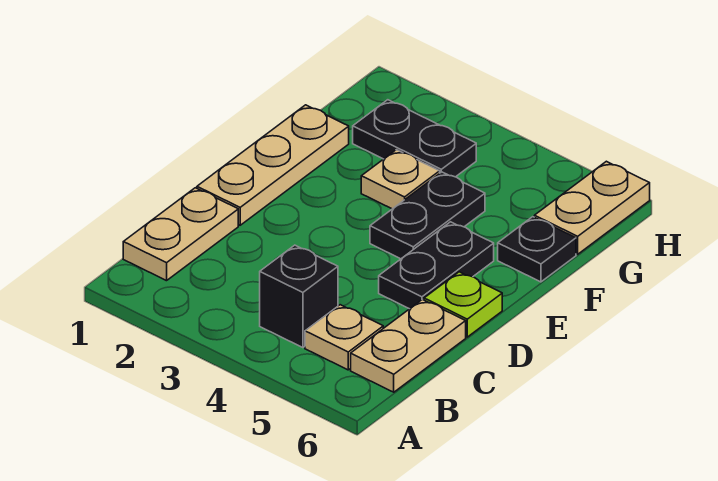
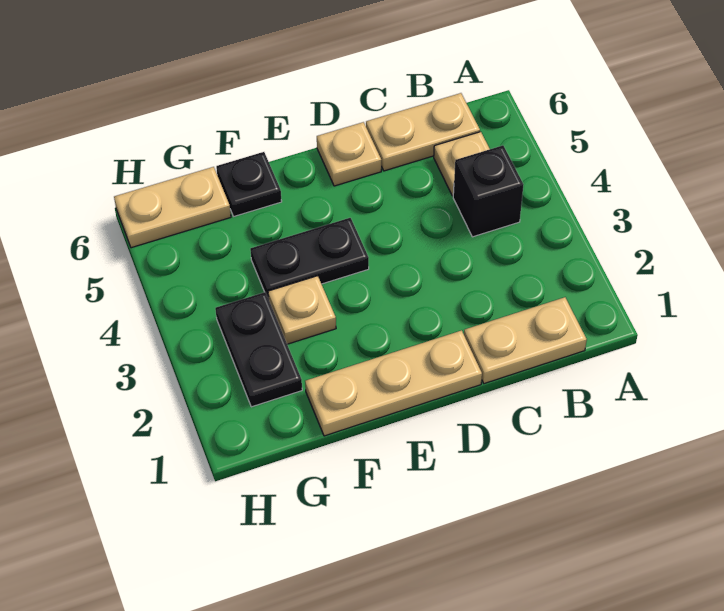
black 1x2 plate [379,222,494,309] -> none
lime 1x1 plate [424,272,502,337] -> tan 1x1 plate [317,122,381,186]

